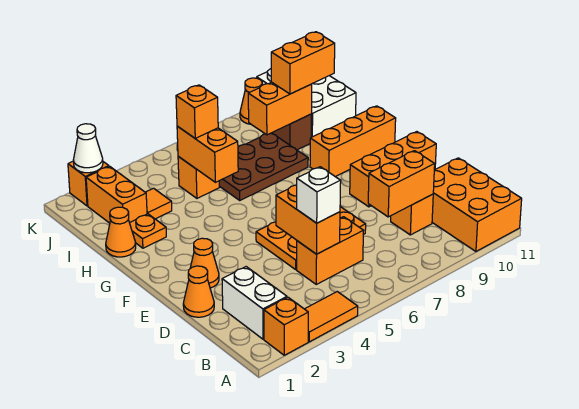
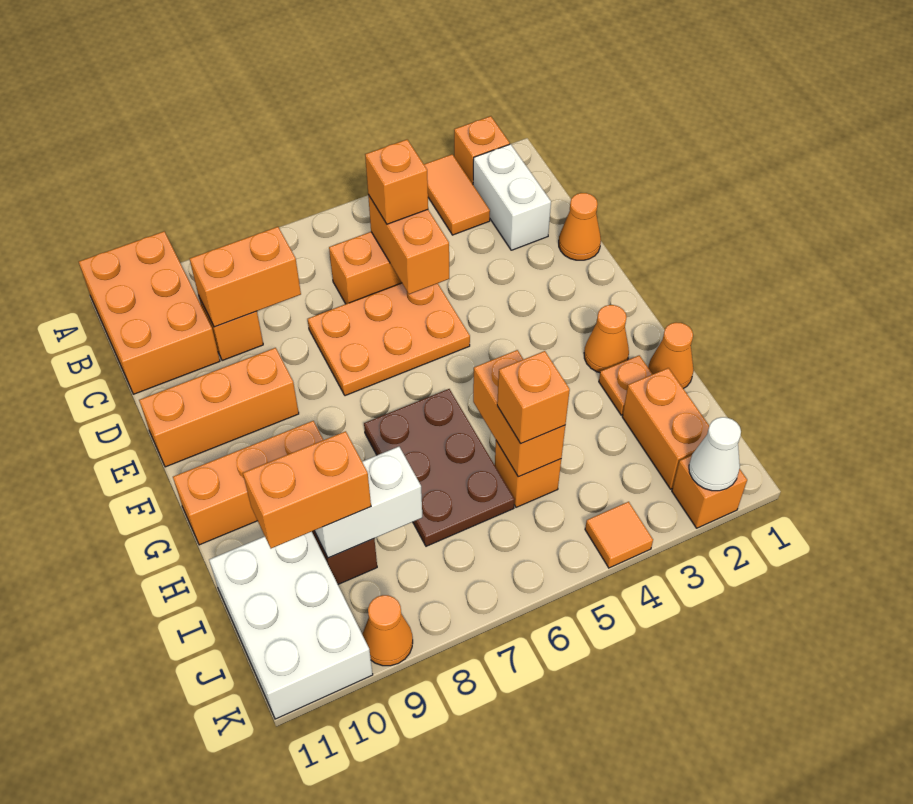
orange 1x2 tile [305,292,358,342] -> orange 1x2 tile turned to [424,154,490,235]
white 1x1 brick [297,167,341,223] -> orange 1x1 brick [365,140,428,224]
orange 1x1 cone [190,238,219,288] -> orange 1x1 cone moved to [584,305,629,373]
brown 2x3 plate [219,133,308,200] -> brown 2x3 plate turned to [364,389,515,546]
orange 1x1 tile [145,188,172,219] -> orange 1x1 tile moved to [585,502,653,568]
orange 1x2 brick [248,82,312,135] -> white 1x2 brick [314,447,422,558]

